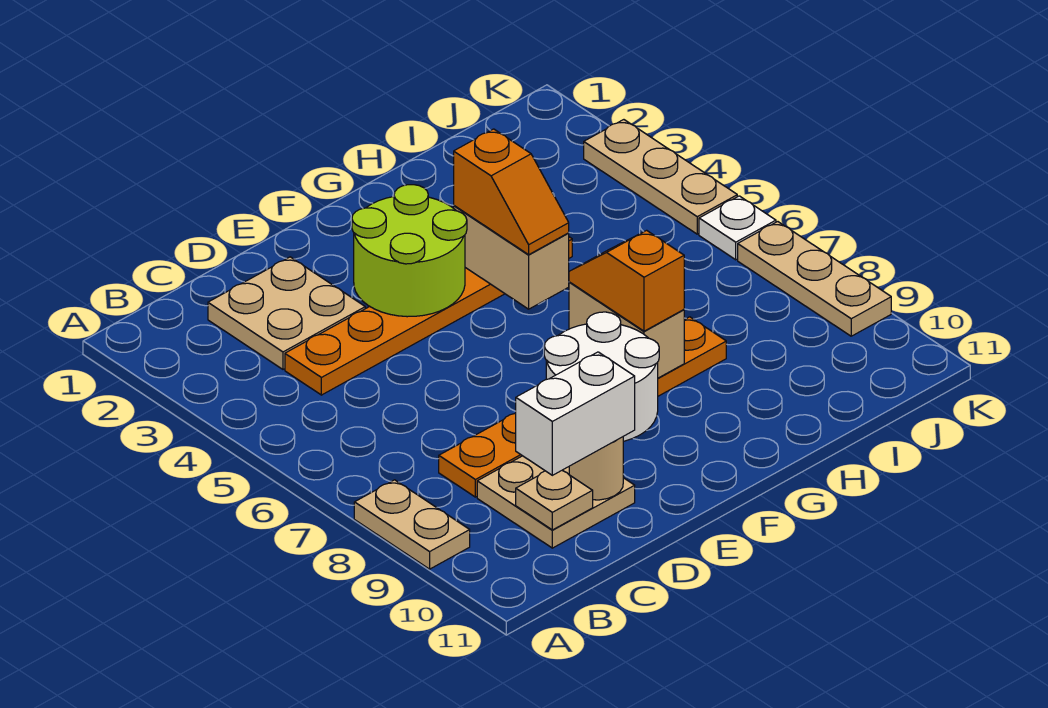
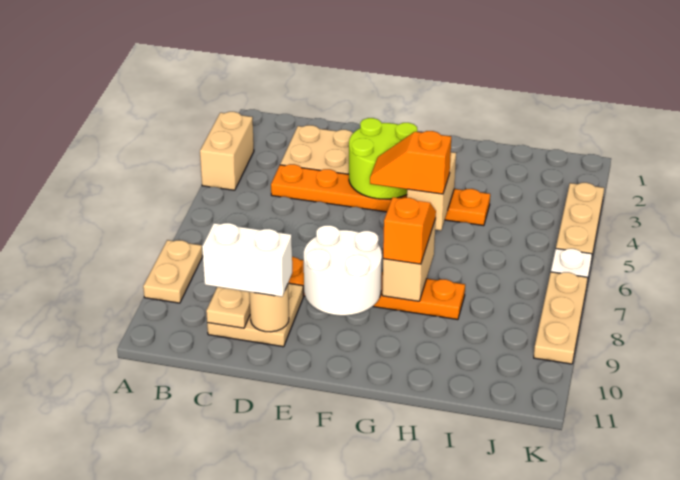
none -> tan 1x2 brick [200,112,254,190]
orange 1x2 slope [454,129,569,255] -> orange 1x2 slope turned to [370,131,451,194]

